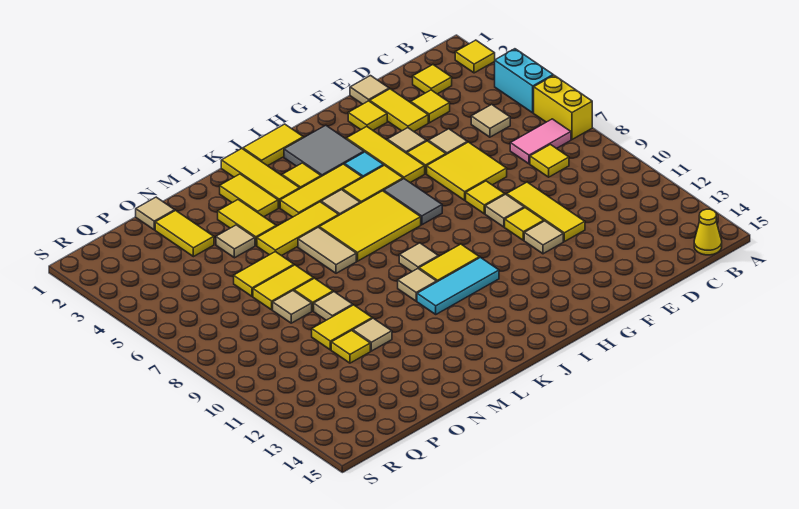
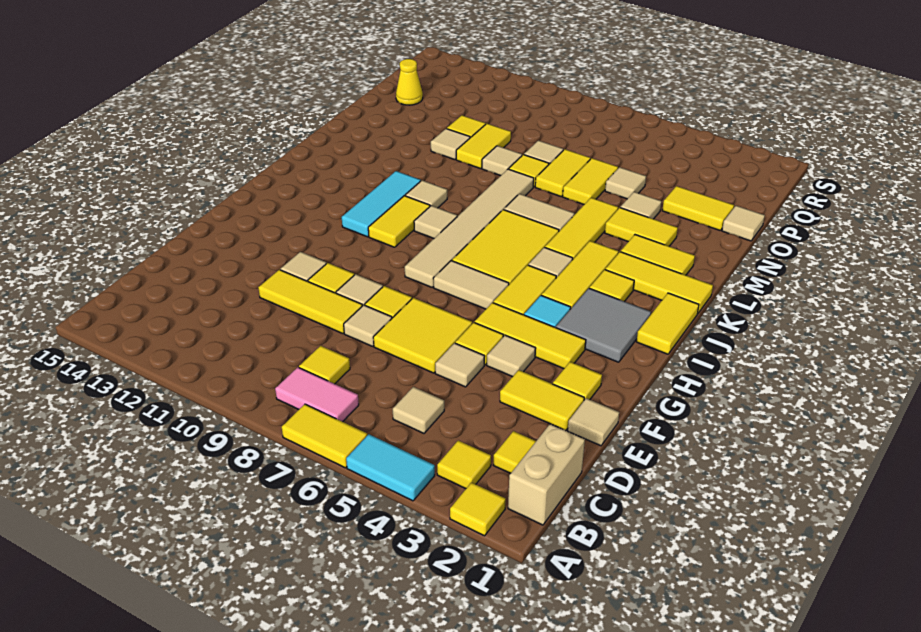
cyan 1x2 brick [495,49,553,113] -> cyan 1x2 tile [346,434,435,501]
yellow 1x2 brick [534,75,592,139] -> yellow 1x2 tile [282,404,367,468]
none -> tan 1x2 brick [508,424,585,525]
pink 1x2 tile [510,119,571,164] -> pink 1x2 tile turned to [275,367,359,422]
yellow 1x1 cone [694,209,722,255] -> yellow 1x1 cone moved to [396,59,423,105]
yellow 1x1 tile [411,90,450,123] -> yellow 1x1 tile moved to [437,440,491,489]
none -> tan 1x1 tile [344,305,392,346]
grey 1x2 tile [384,179,442,225] -> tan 1x2 tile [433,261,509,309]
none -> tan 1x6 tile [405,169,534,287]
none -> tan 1x1 tile [605,167,646,199]

